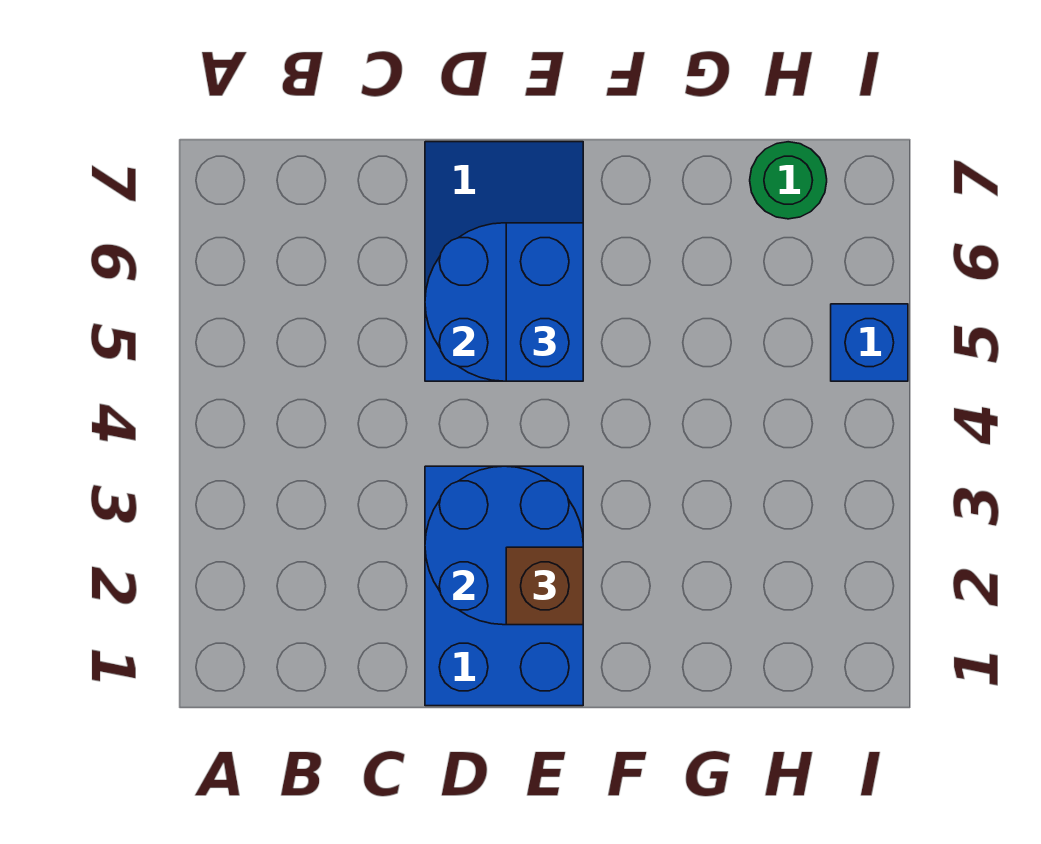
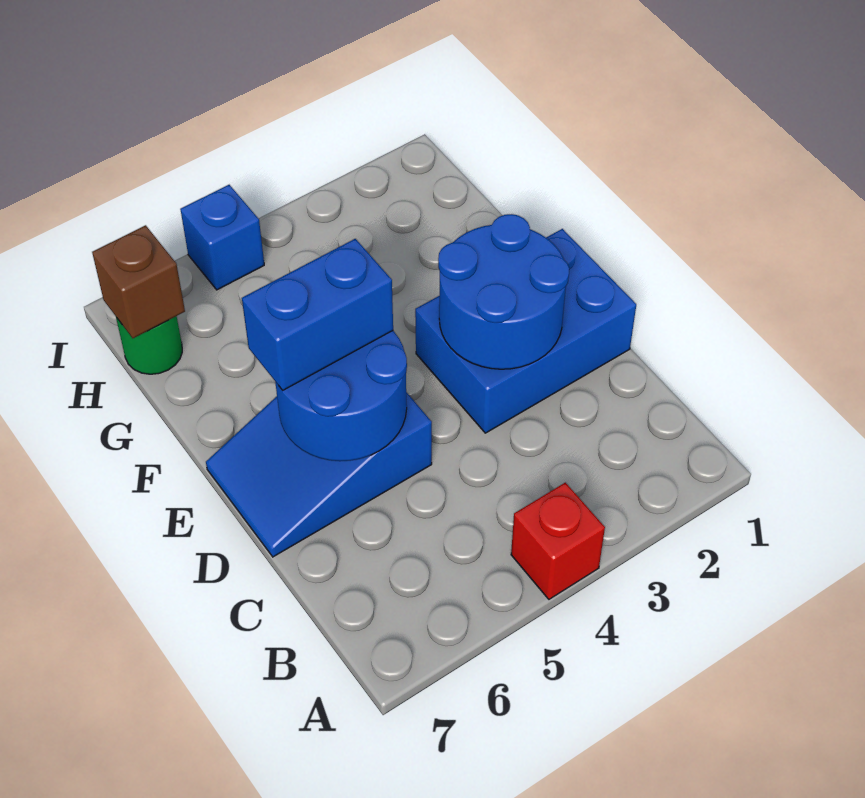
none -> red 1x1 brick [511,483,605,599]
brown 1x1 brick [506,547,583,625] -> brown 1x1 brick moved to [92,225,185,338]

